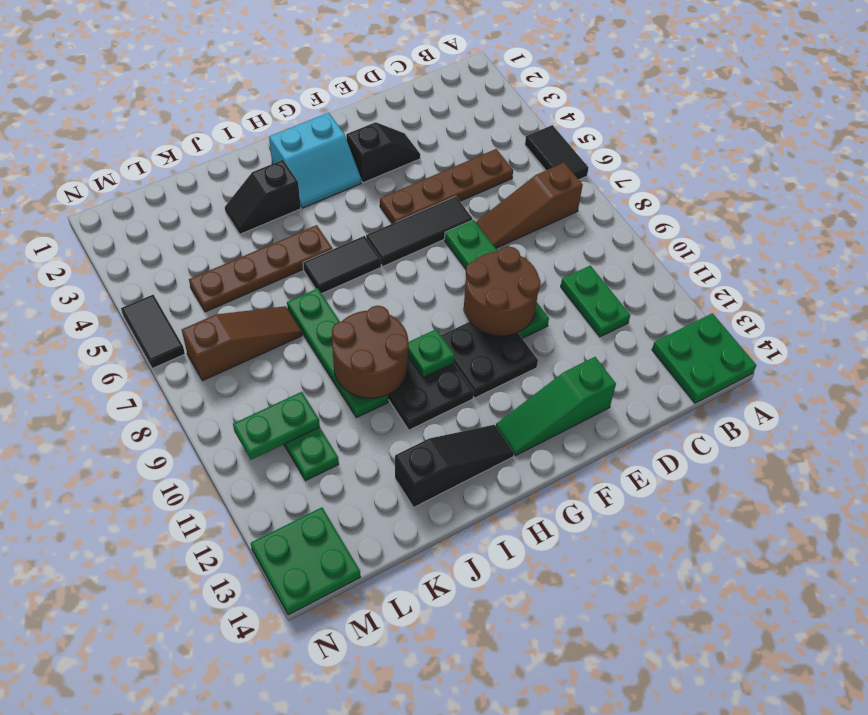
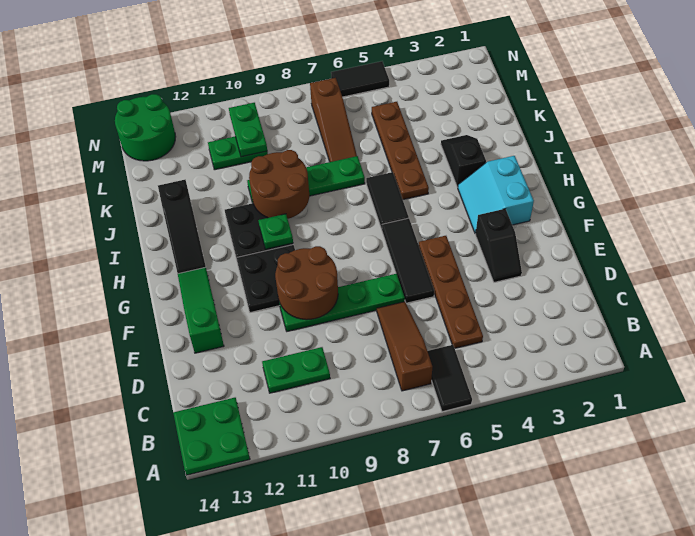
black 1x2 tile [525,125,588,180] -> black 1x2 tile turned to [428,345,472,412]
green 2x2 plate [251,508,360,615] -> green 2x2 round brick [115,94,176,161]

